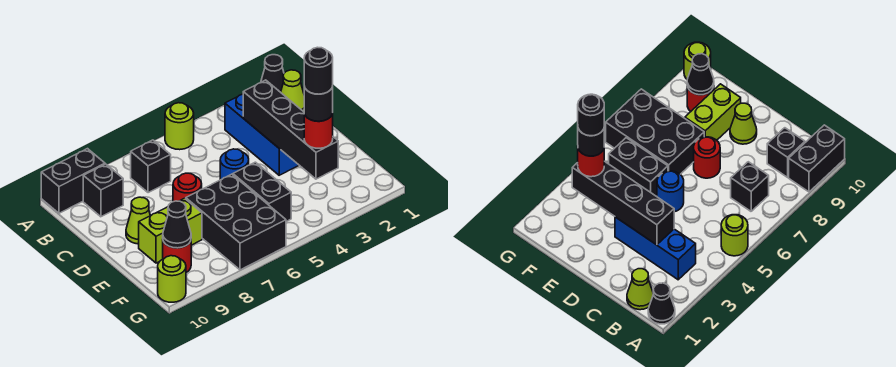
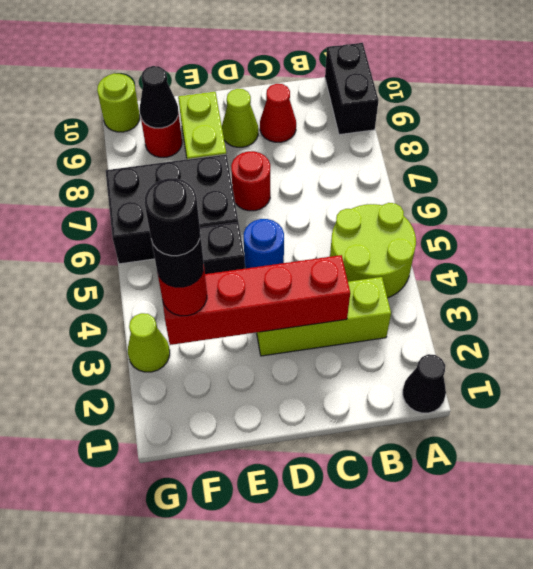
lime 1x1 round brick [165,103,194,150] -> lime 2x2 round brick [330,203,416,298]
lime 1x1 cone [281,70,304,112] -> lime 1x1 cone moved to [128,313,170,372]
blue 1x3 brick [225,94,299,175] -> lime 1x3 brick [257,277,391,356]
black 1x1 brick [131,140,171,193] -> none
black 1x1 brick [83,164,123,217] -> none
black 1x4 brick [243,80,338,179] -> red 1x4 brick [163,255,350,345]
none -> red 1x1 cone [260,84,296,142]

